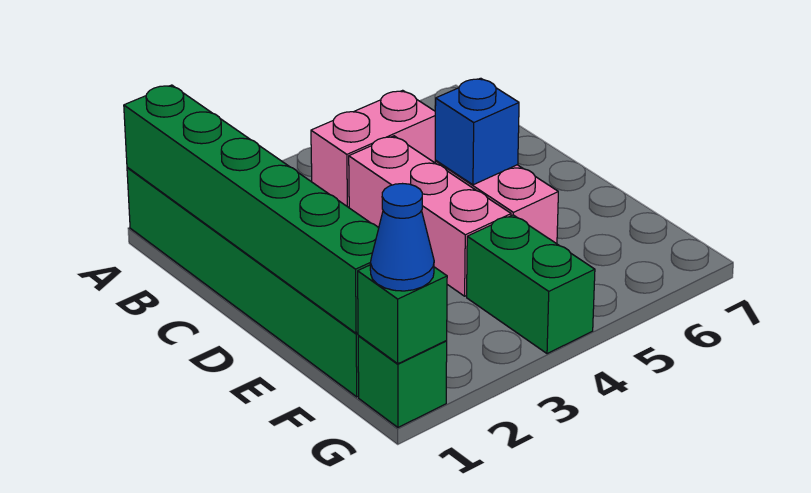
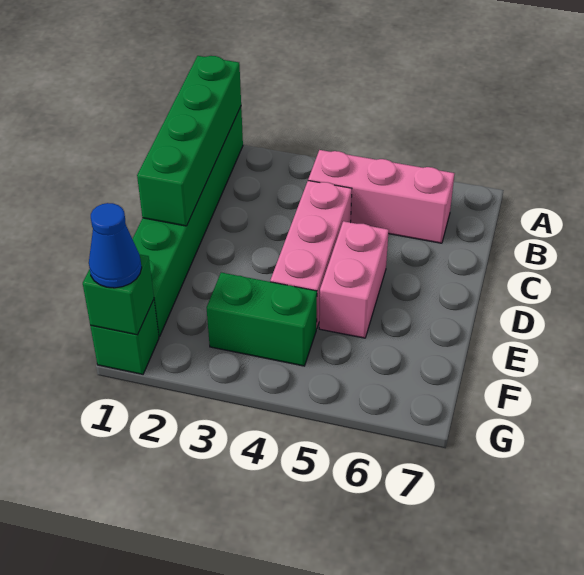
green 1x6 brick [124,85,379,333] -> green 1x4 brick [137,56,241,226]
pink 1x2 brick [311,90,436,208] -> pink 1x3 brick [308,150,455,243]
blue 1x1 brick [435,78,519,185] -> none
green 1x2 brick [467,215,595,354] -> green 1x2 brick turned to [206,273,317,366]

